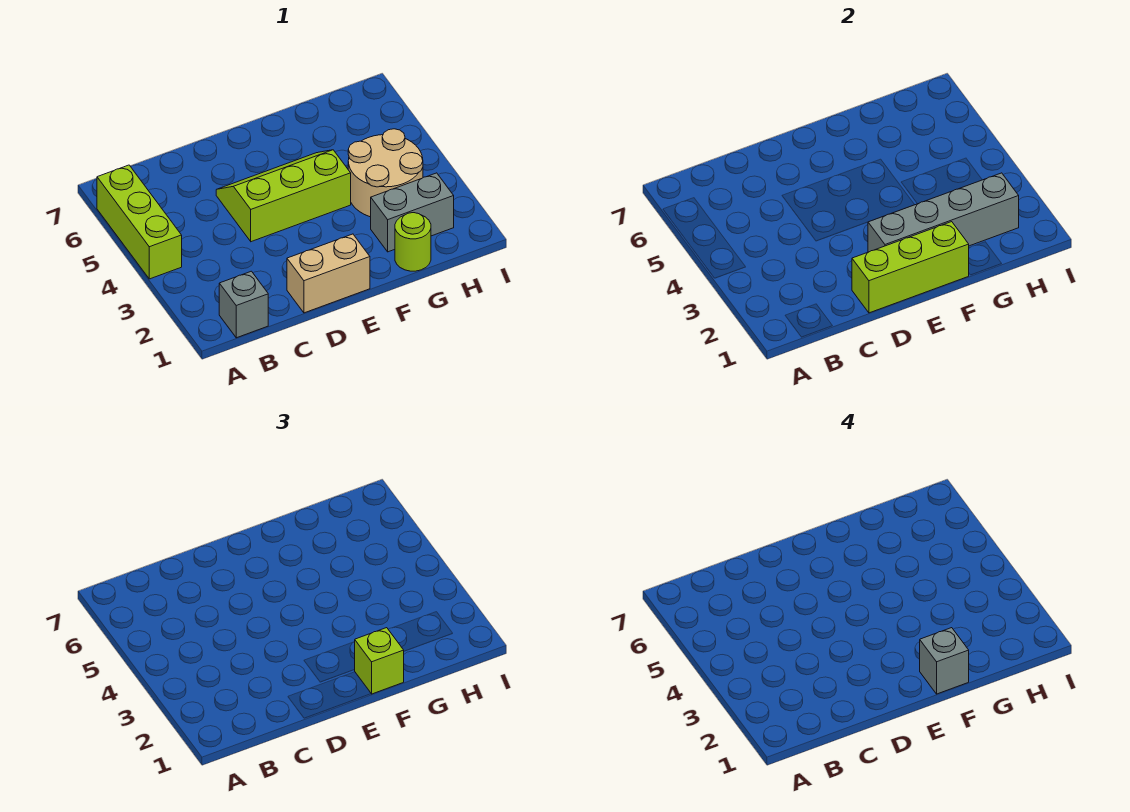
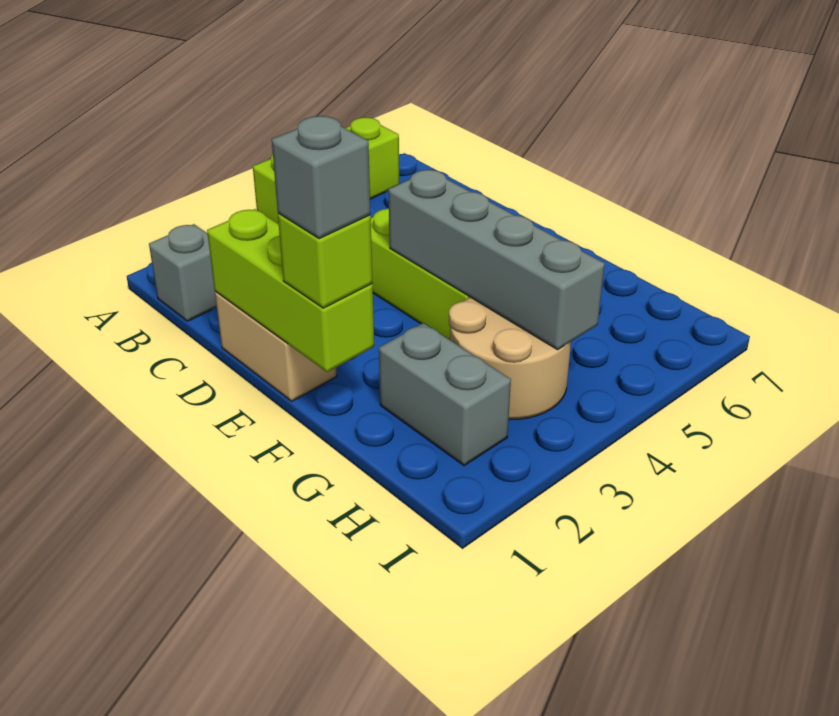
grey 1x4 brick [868,173,1019,252] -> grey 1x4 brick moved to [388,170,605,350]
lime 1x1 round brick [395,213,431,271] -> none

